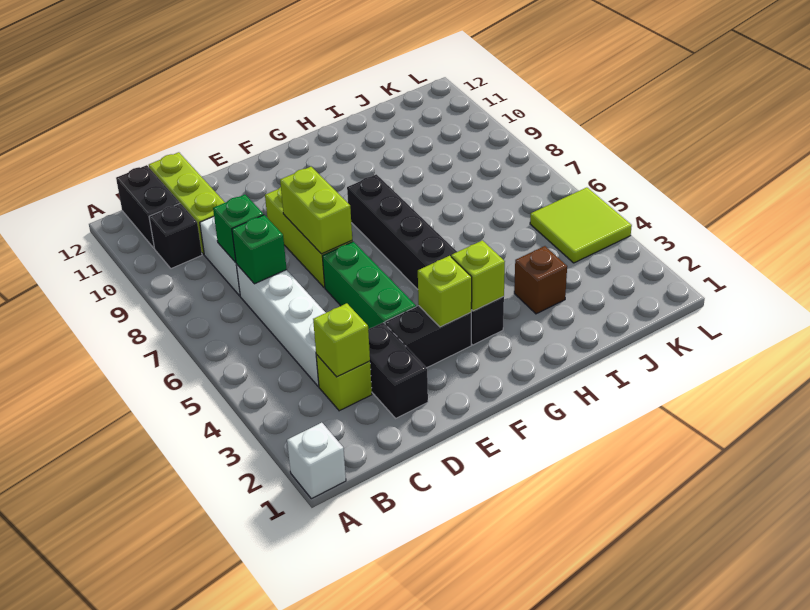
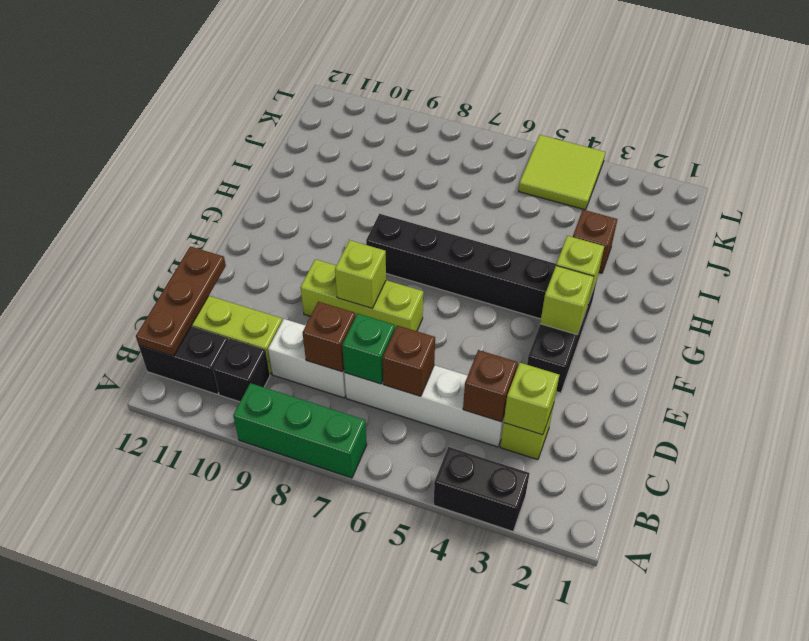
white 1x1 brick [287,423,346,499] -> none
none -> brown 1x3 plate [136,246,226,356]
none -> brown 1x1 brick [463,350,517,422]
none -> brown 1x1 brick [383,325,435,396]
green 1x1 brick [213,194,264,262] -> brown 1x1 brick [302,302,356,372]
black 1x2 brick [368,322,428,418] -> black 1x2 brick moved to [434,447,530,531]
green 1x3 brick [322,242,416,329] -> green 1x3 brick moved to [233,383,367,478]
lime 1x2 brick [280,167,352,254] -> lime 1x1 brick [335,240,386,308]

